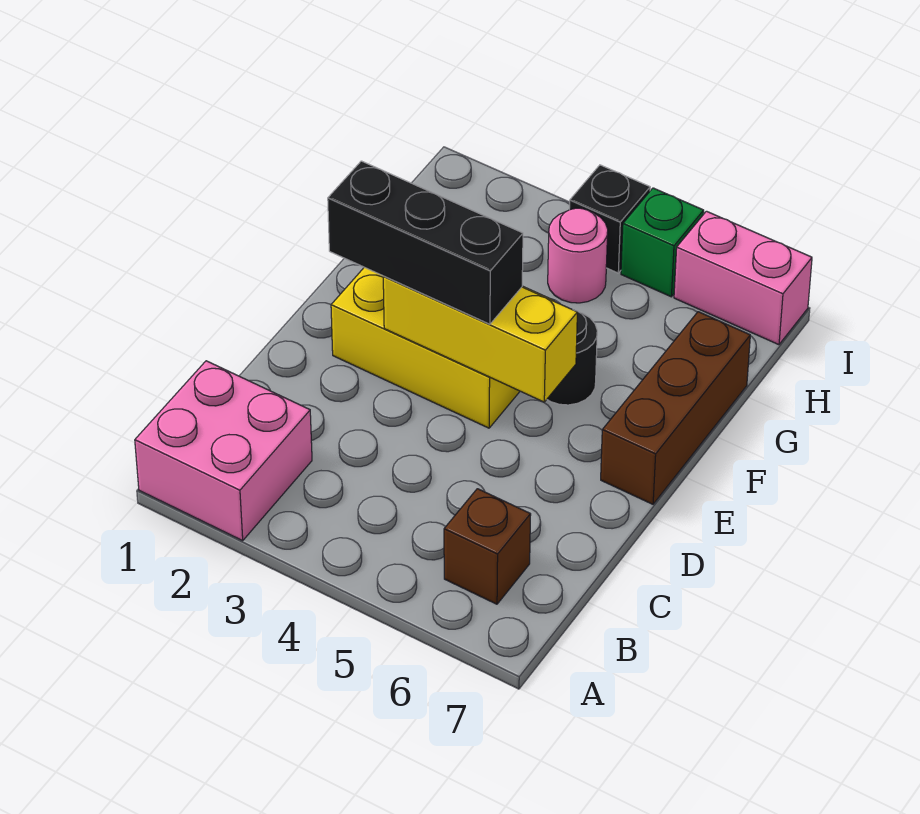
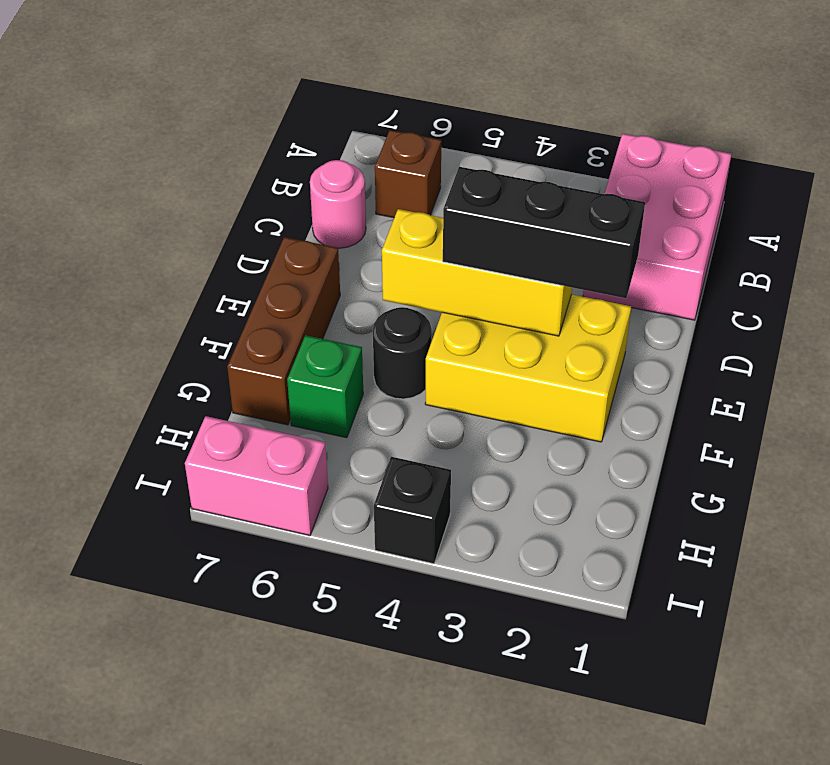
pink 2x2 brick [135,361,312,541] -> pink 2x3 brick [583,134,731,320]
pink 1x1 round brick [548,208,608,303] -> pink 1x1 round brick moved to [310,160,366,248]
green 1x1 brick [621,188,704,297] -> green 1x1 brick moved to [287,335,363,438]

